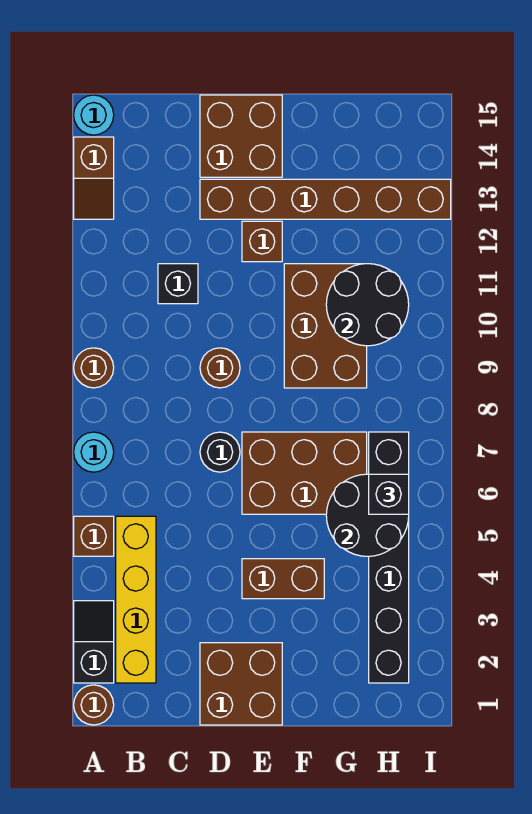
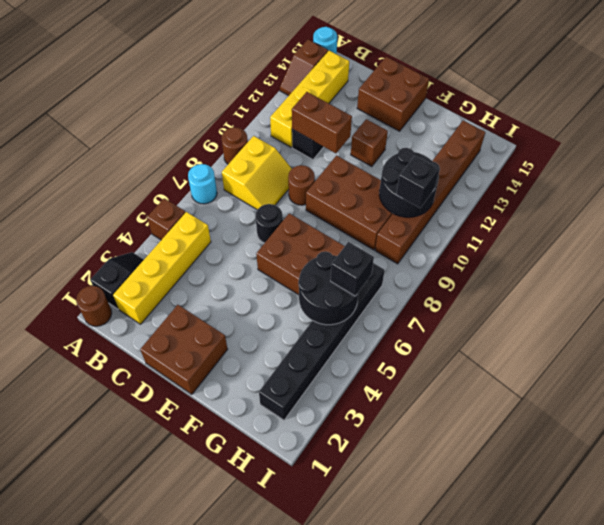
none -> yellow 2x2 slope [222,136,292,210]
none -> yellow 1x4 brick [270,51,349,147]
brown 1x6 brick [200,179,451,219] -> brown 1x6 brick turned to [375,121,485,264]
brown 1x2 brick [242,559,324,599] -> brown 1x2 brick moved to [292,92,352,153]
brown 2x3 brick [284,264,367,388] -> brown 2x3 brick turned to [306,156,393,250]
none -> black 1x1 brick [396,155,439,208]

